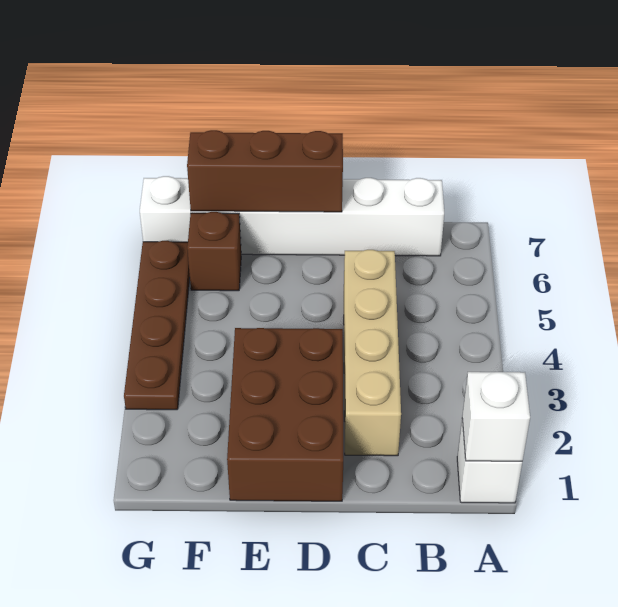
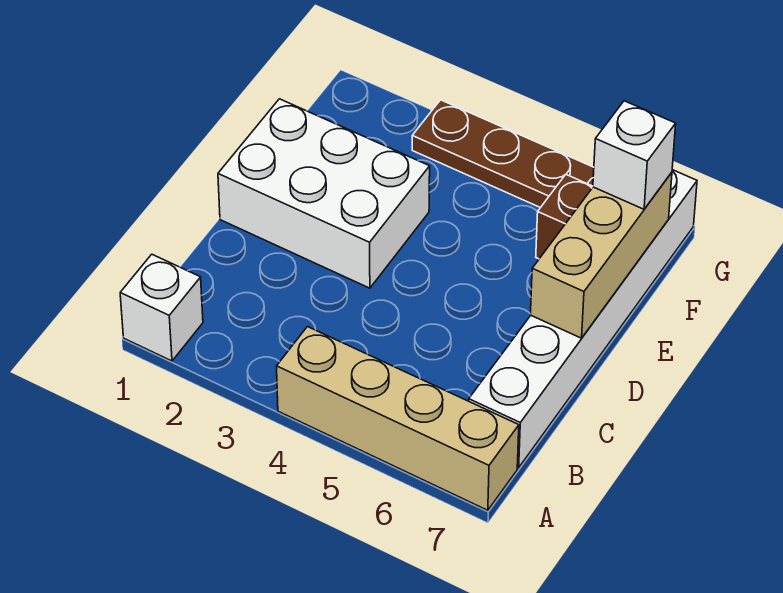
white 1x1 brick [462,372,530,461] -> white 1x1 brick moved to [593,101,676,209]
tan 1x4 brick [344,250,401,456] -> tan 1x4 brick moved to [277,327,519,510]
brown 2x3 brick [227,328,343,501] -> white 2x3 brick [218,99,430,288]
brown 1x3 brick [187,130,343,212] -> tan 1x3 brick [530,172,672,338]

